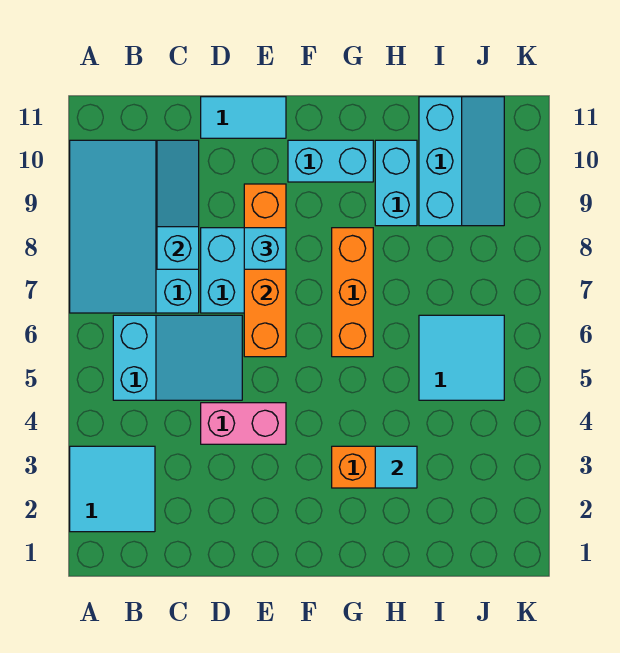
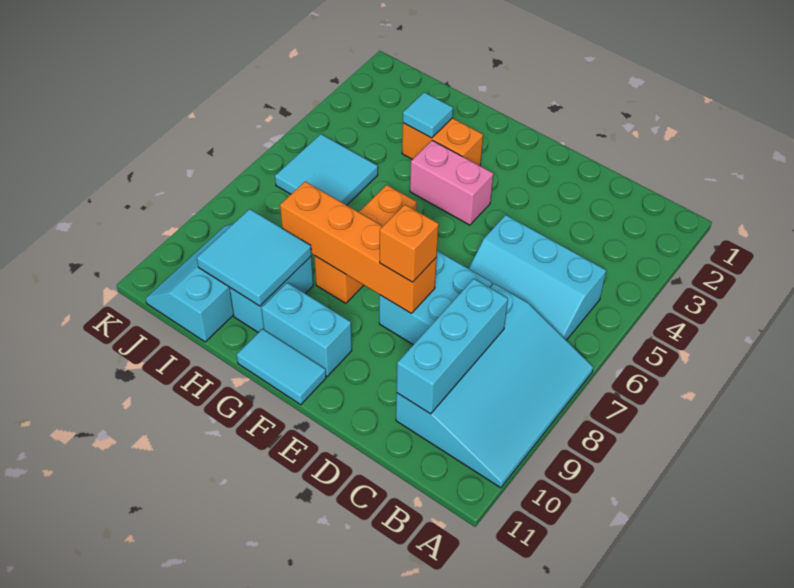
cyan 2x2 tile [70,446,155,532] -> cyan 2x2 tile moved to [197,209,312,306]
cyan 2x3 slope [113,315,242,400] -> cyan 2x3 slope turned to [469,215,606,340]
cyan 1x3 slope [157,140,199,269] -> cyan 1x3 brick [397,279,508,414]
pink 1x2 brick [201,403,286,444] -> pink 1x2 brick moved to [410,140,493,225]
cyan 1x2 tile [201,97,286,138] -> cyan 1x2 tile moved to [237,329,326,405]
orange 1x4 brick [244,184,286,357] -> orange 1x4 brick turned to [280,182,437,313]
cyan 1x1 brick [244,228,286,269] -> orange 1x1 brick [380,205,439,282]

